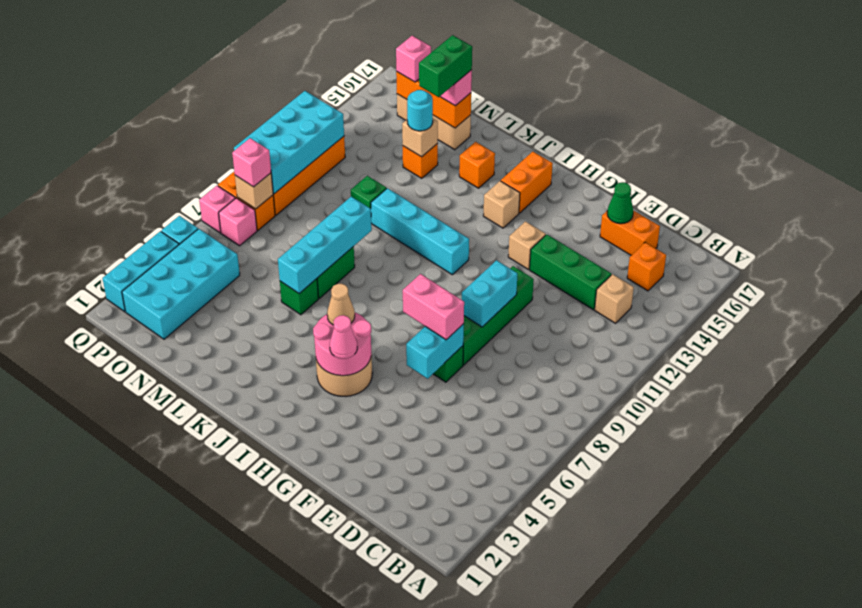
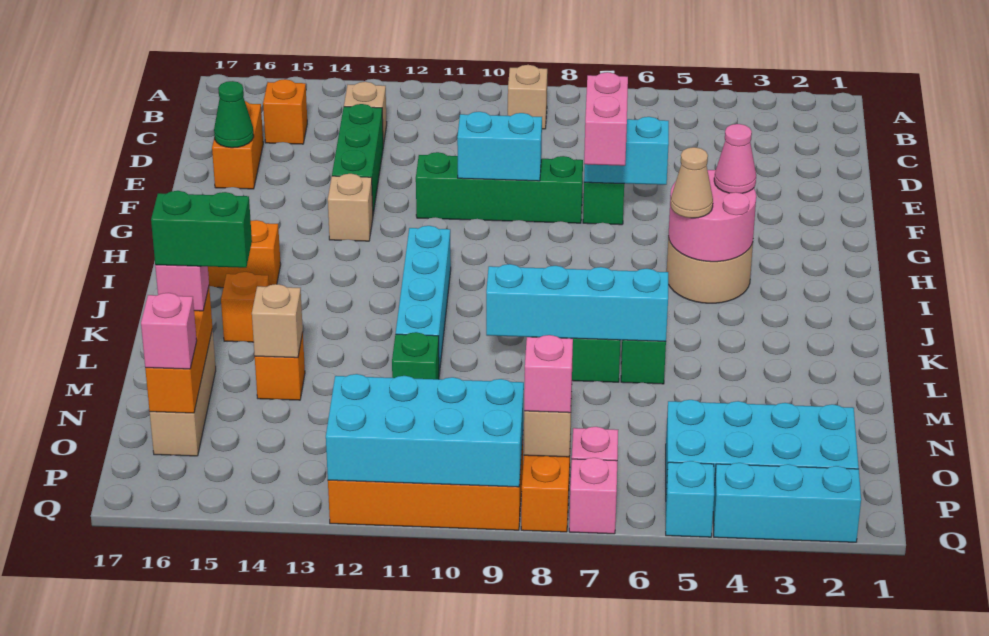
tan 1x1 brick [483,181,520,228] -> tan 1x1 brick moved to [508,65,547,129]
cyan 1x1 round brick [407,90,433,131] -> none

